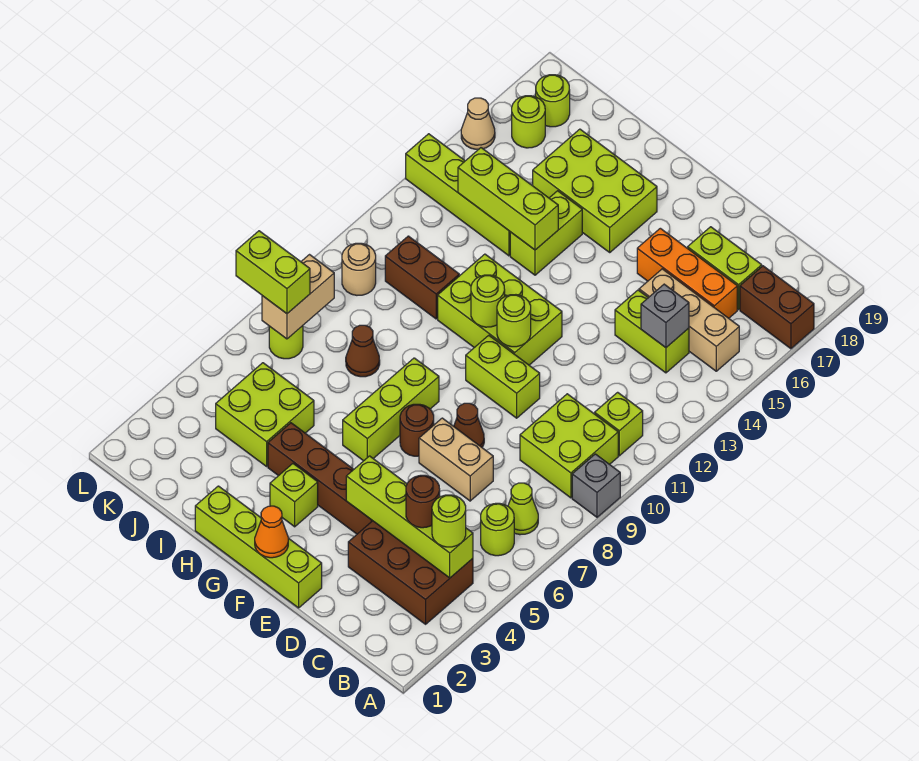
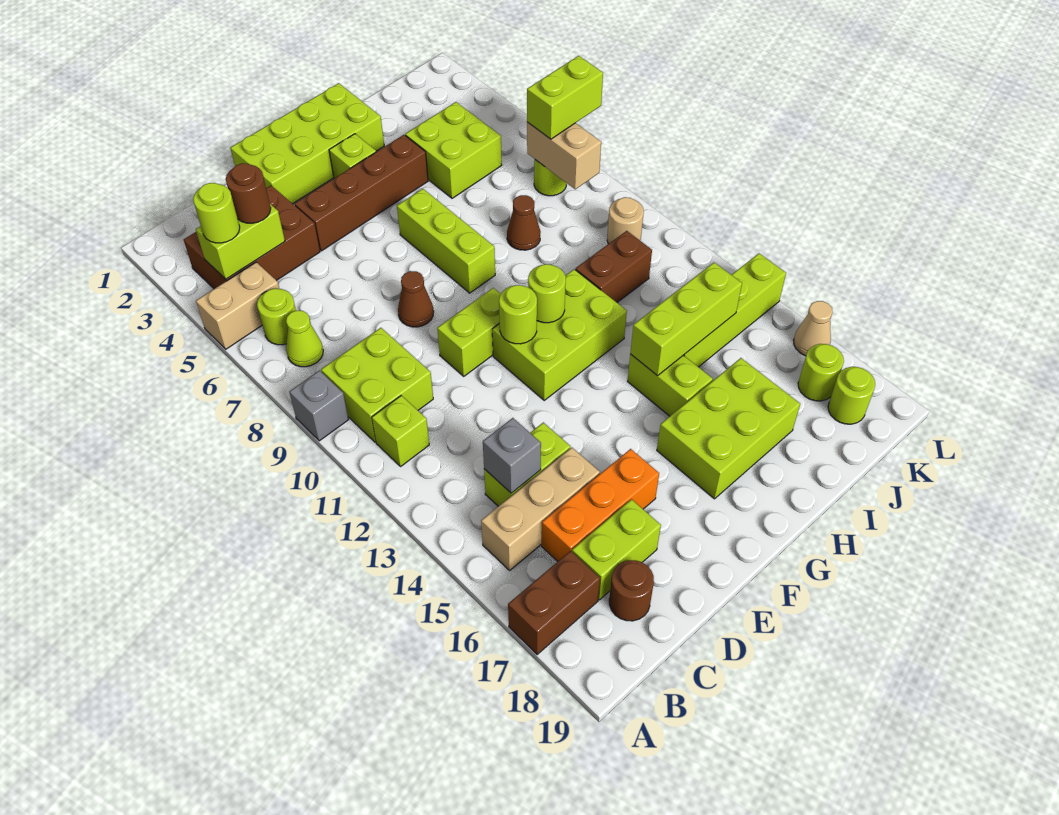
lime 1x4 brick [346,456,473,578] -> lime 1x2 brick [196,204,285,279]
tan 1x2 brick [419,418,493,501] -> tan 1x2 brick moved to [196,262,279,349]
lime 1x4 brick [195,486,322,608] -> lime 2x4 brick [230,83,384,204]
orange 1x1 cone [255,506,288,558] -> none
brown 1x1 round brick [400,404,434,456] -> brown 1x1 round brick moved to [609,560,654,621]

